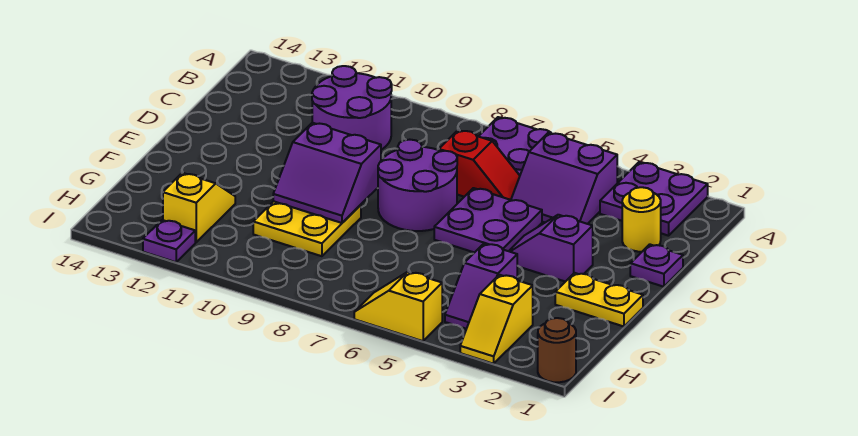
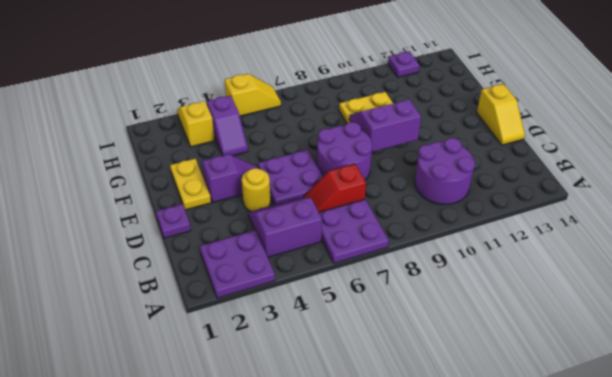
yellow 1x1 round brick [622,187,661,252] -> yellow 1x1 round brick moved to [242,168,271,211]
yellow 1x2 plate [555,273,643,326] -> yellow 1x2 plate turned to [170,159,211,210]
purple 1x2 slope [445,244,517,329] -> purple 1x2 slope turned to [207,95,248,156]
yellow 1x2 slope [163,173,235,242] -> yellow 1x2 slope moved to [477,84,525,145]
brown 1x1 round brick [538,318,576,382] -> none

